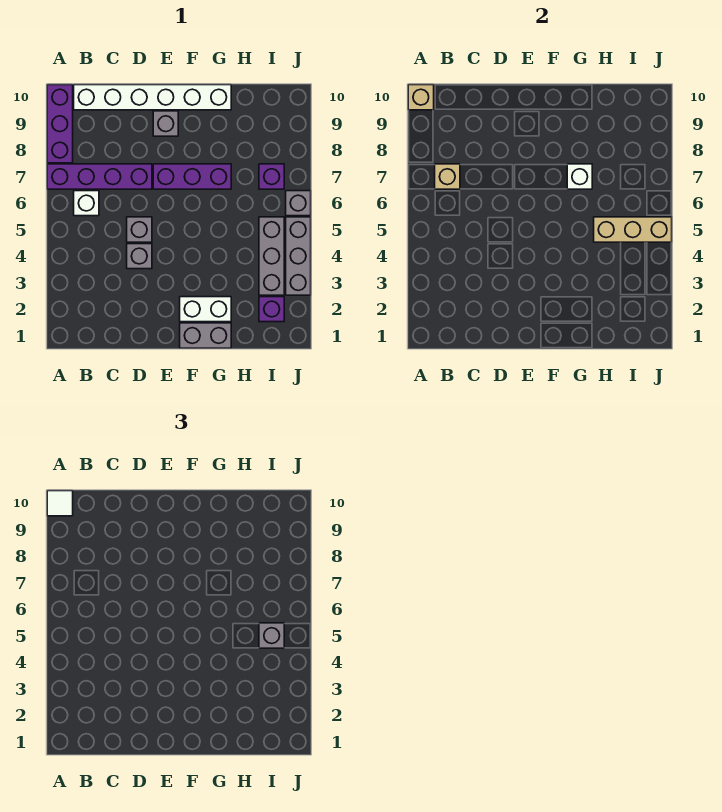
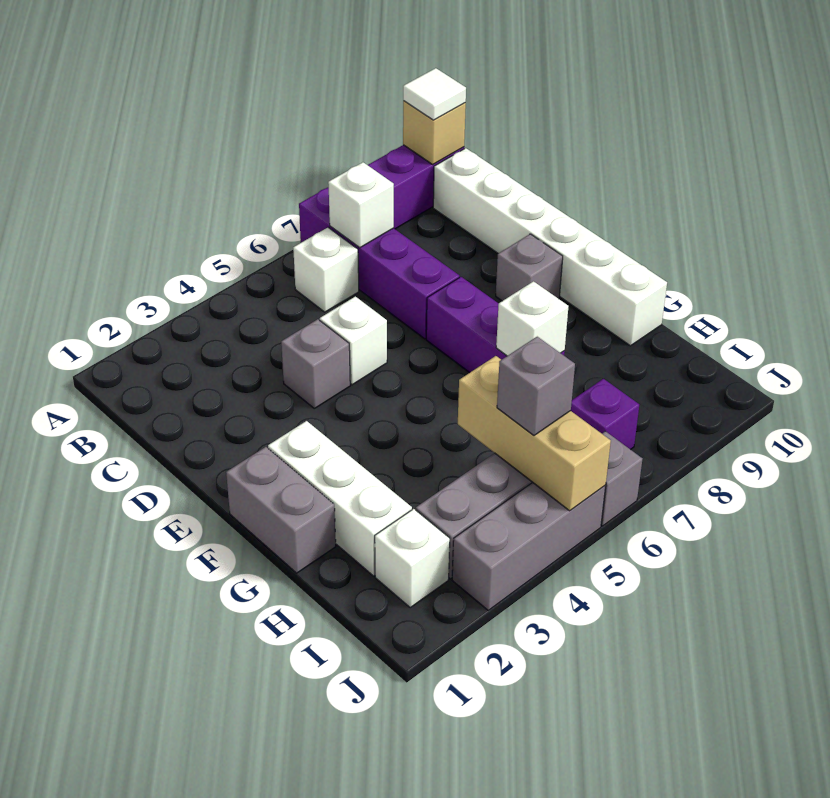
tan 1x1 brick [435,164,460,189] -> white 1x1 brick [328,162,394,248]
grey 1x1 brick [127,217,152,242] -> white 1x1 brick [320,297,387,385]
white 1x2 brick [180,297,231,322] -> white 1x3 brick [268,421,412,576]
purple 1x1 brick [259,297,284,322] -> white 1x1 brick [375,509,450,607]

